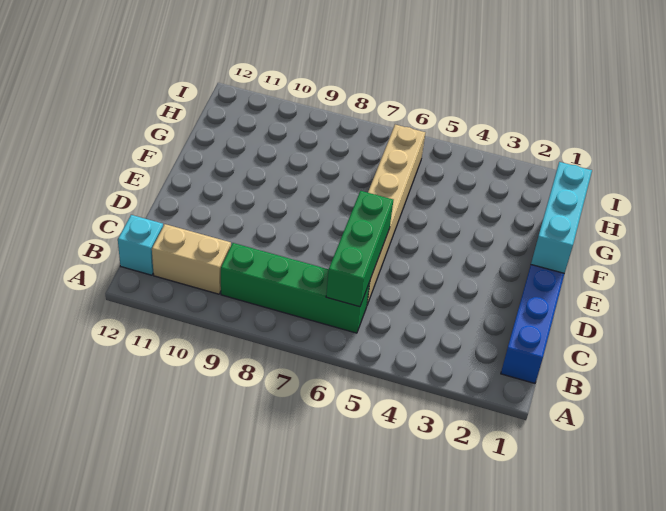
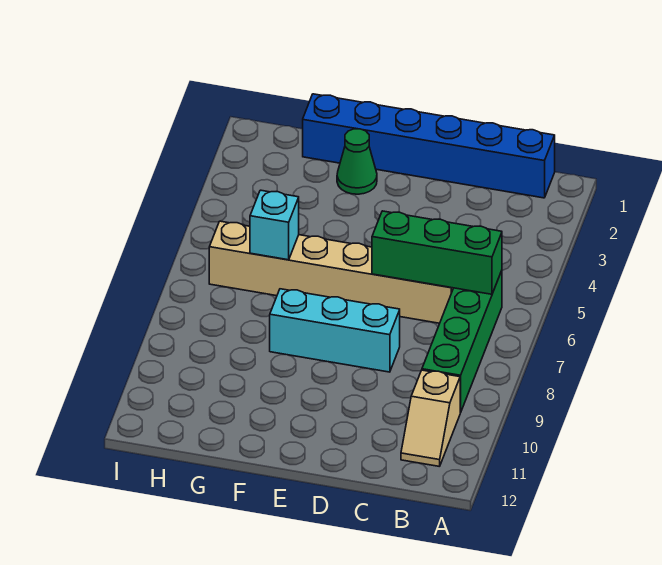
tan 1x2 brick [152,224,231,294] -> tan 1x2 slope [401,370,460,467]
cyan 1x1 brick [118,215,163,275] -> cyan 1x1 brick moved to [250,190,299,260]
cyan 1x3 brick [531,162,592,273] -> cyan 1x3 brick moved to [270,289,400,372]
none -> green 1x1 cone [337,129,377,194]

